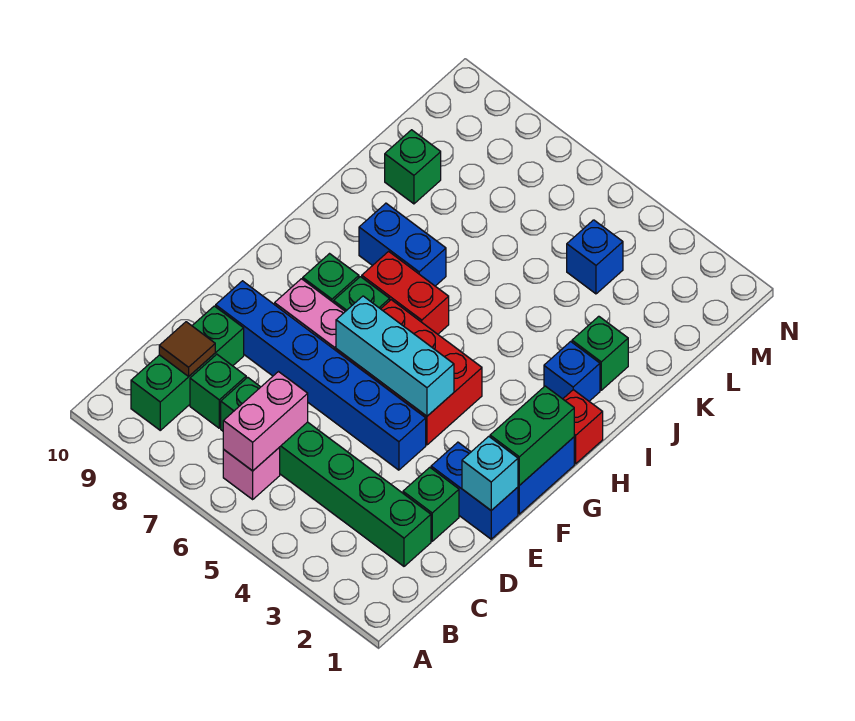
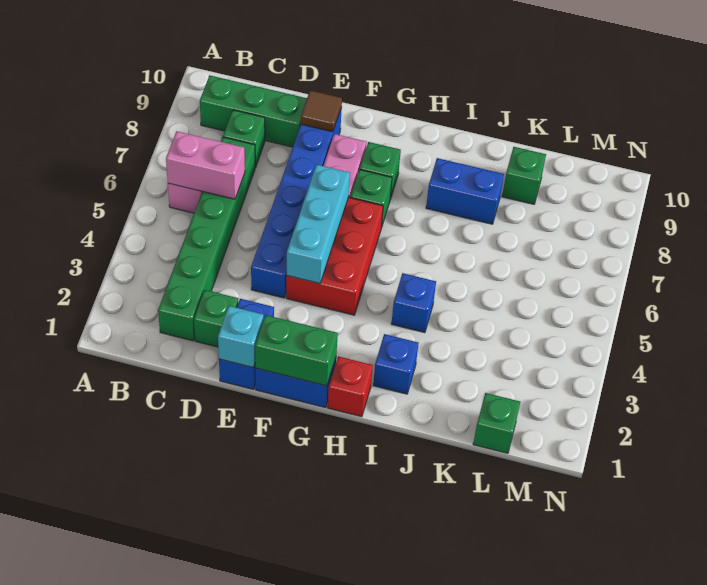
brown 1x1 tile [159,322,215,376] -> brown 1x1 tile moved to [301,90,342,132]
red 1x2 brick [362,251,449,334] -> none
blue 1x2 brick [359,203,446,286] -> blue 1x2 brick turned to [426,158,504,224]
green 1x1 brick [572,316,628,390] -> green 1x1 brick moved to [473,393,520,453]
blue 1x1 brick [567,220,623,294] -> blue 1x1 brick moved to [391,273,436,333]

